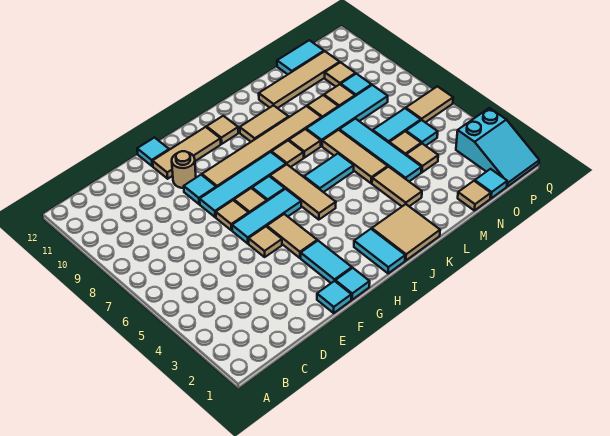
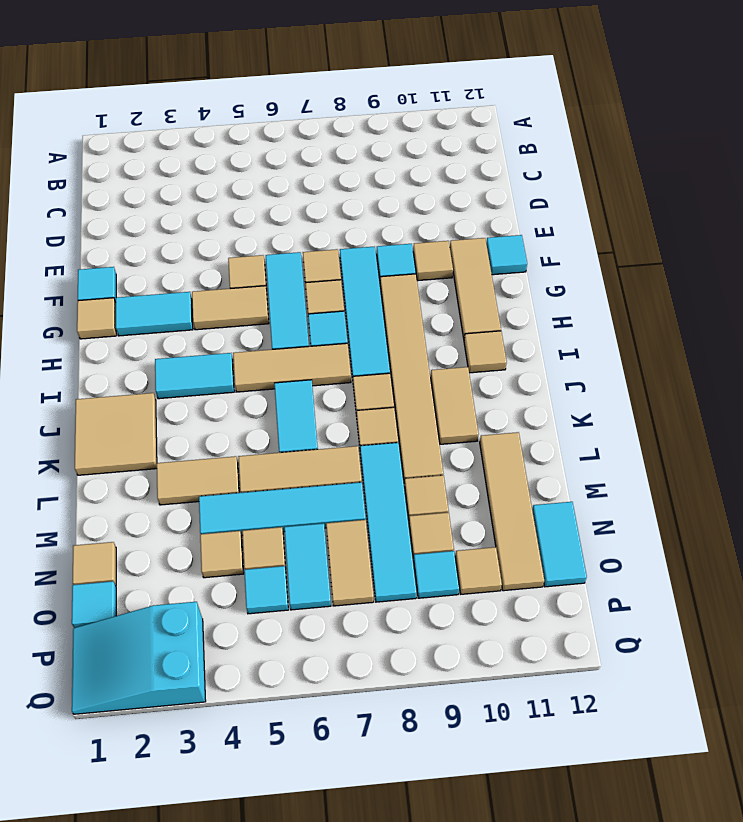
tan 1x1 round brick [172,151,196,188] -> tan 1x1 tile [413,241,453,281]
cyan 1x1 tile [335,268,370,300] -> tan 1x1 tile [77,298,116,339]
cyan 1x2 tile [354,229,405,273] -> cyan 1x2 tile moved to [155,353,234,399]
tan 1x2 tile [406,86,453,122] -> tan 1x2 tile moved to [326,520,374,606]

